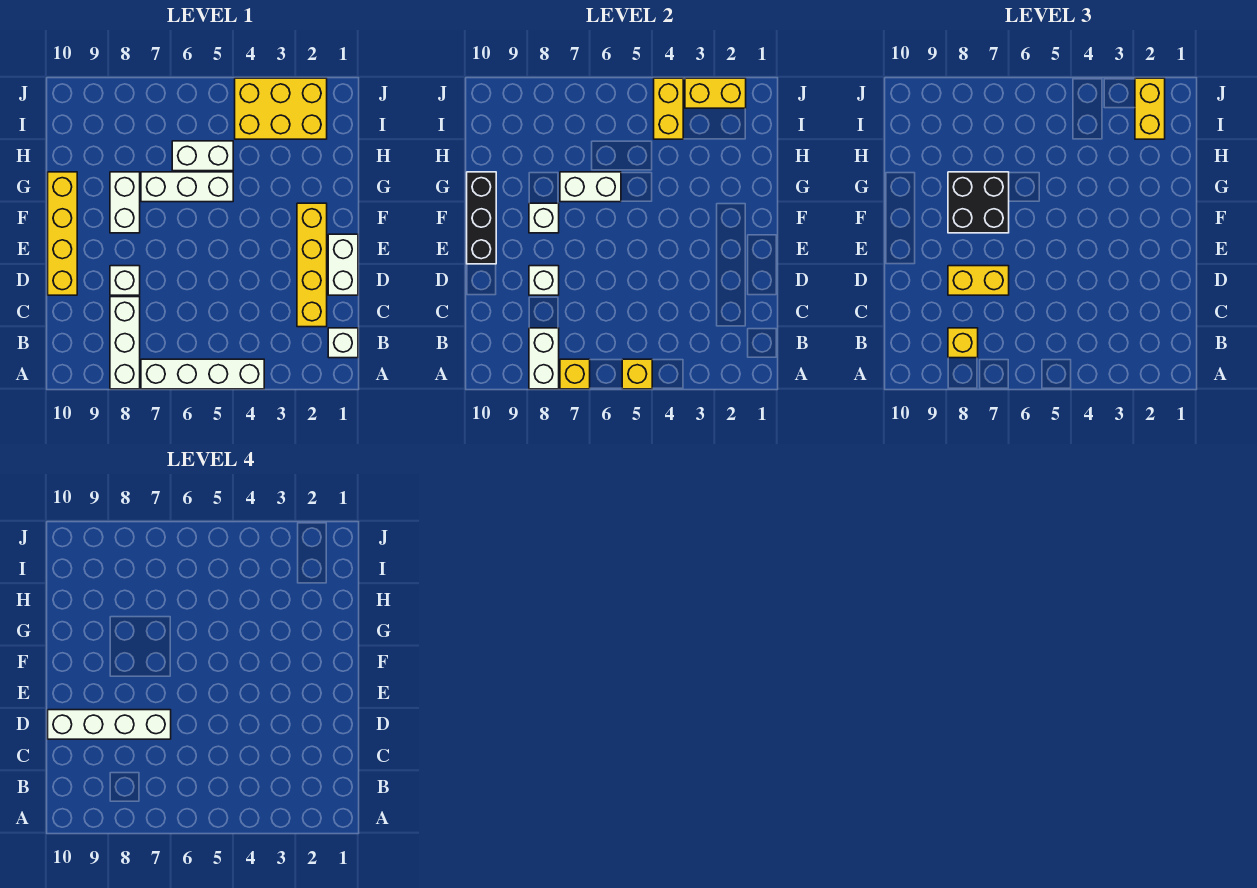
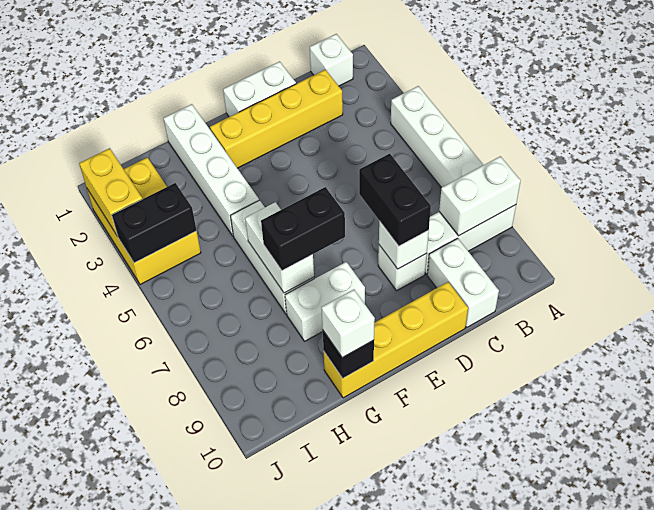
yellow 1x1 brick [622,359,652,389] -> none
yellow 1x1 brick [560,359,590,389] -> none
yellow 1x1 brick [948,328,978,358] -> none
yellow 1x2 brick [948,266,1009,295] -> black 1x2 brick [359,154,431,246]
white 1x4 brick [48,710,171,739] -> white 1x4 brick moved to [164,104,259,236]
black 1x3 brick [467,172,496,264] -> black 1x1 brick [323,331,374,378]
black 2x2 brick [948,172,1009,233] -> black 1x2 brick [261,187,345,270]
white 1x1 brick [529,203,559,233] -> white 1x1 brick moved to [322,290,375,358]
white 1x2 brick [172,141,233,171] -> white 1x2 brick moved to [427,238,499,327]
yellow 1x2 brick [1135,78,1165,139] -> none
yellow 1x2 brick [654,78,683,139] -> black 1x2 brick [112,183,197,263]

